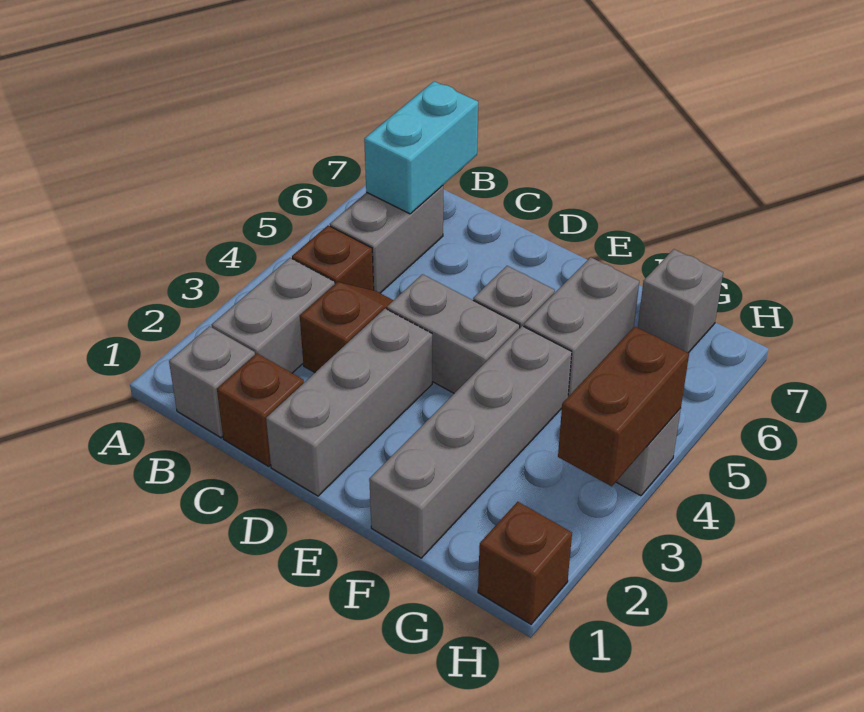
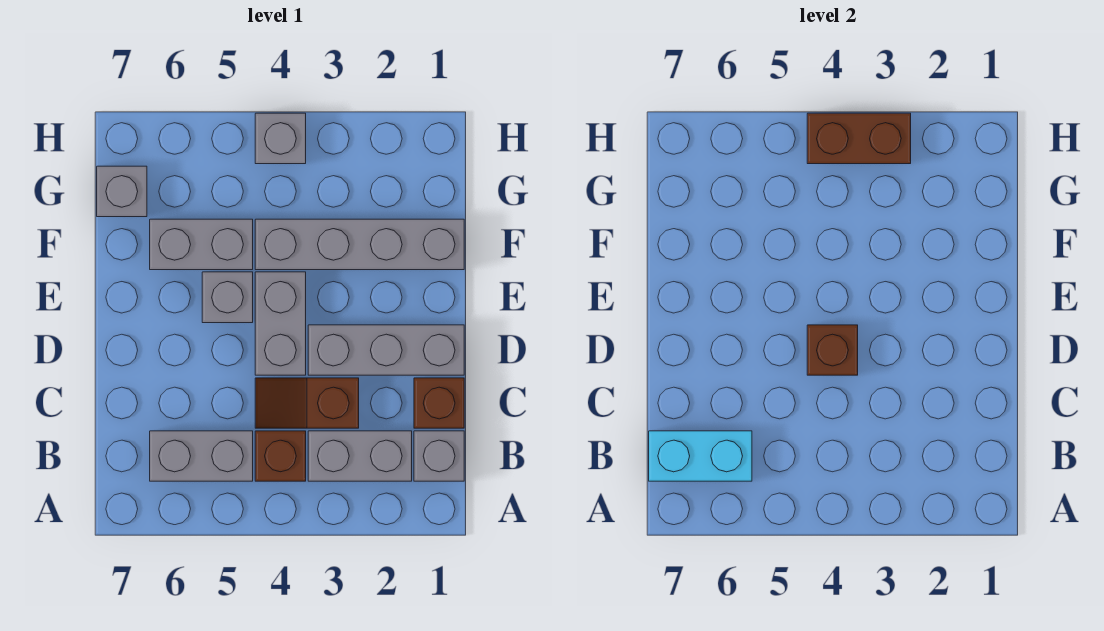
brown 1x1 brick [478,502,572,624] -> brown 1x1 brick moved to [807,325,858,375]

